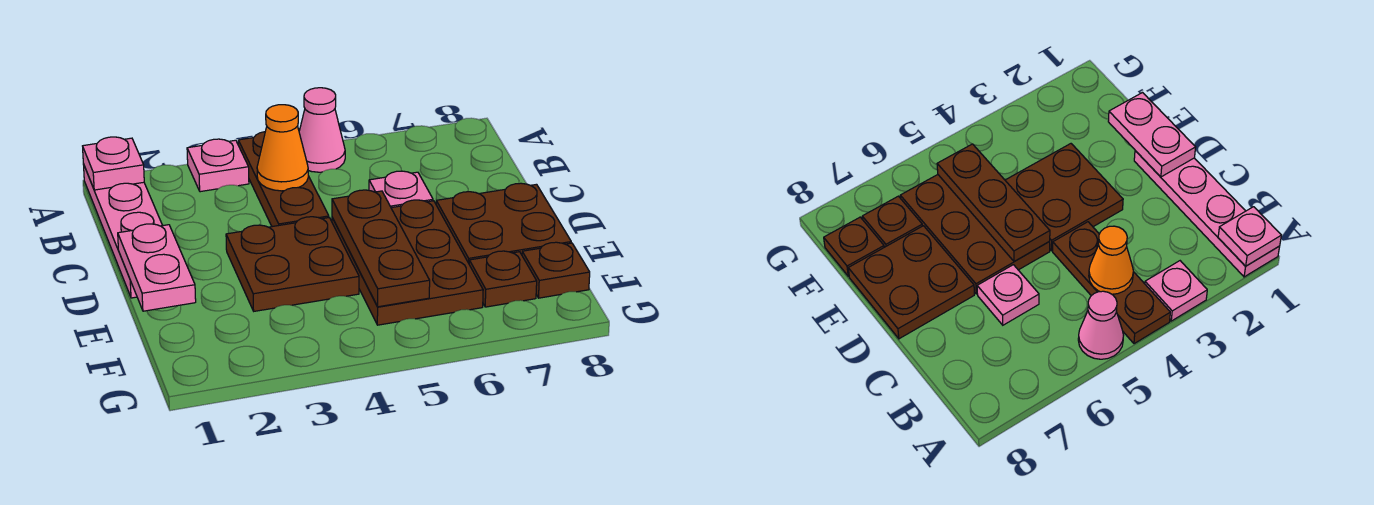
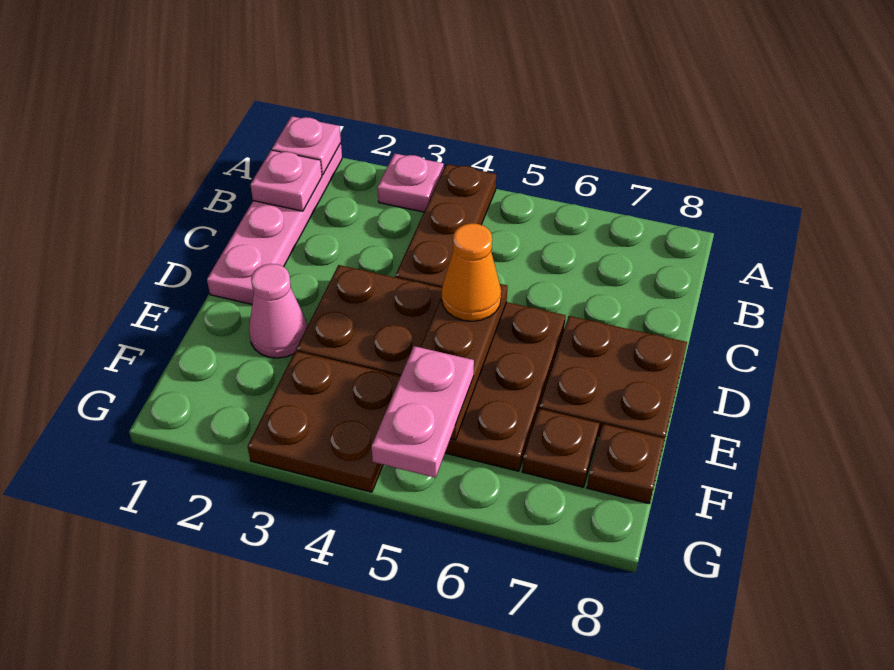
pink 1x1 cone [299,88,345,172] -> pink 1x1 cone moved to [249,264,307,358]
orange 1x1 cone [257,105,308,191] -> orange 1x1 cone moved to [442,223,501,321]
pink 1x1 plate [369,171,433,208] -> pink 1x1 plate moved to [250,150,322,211]
pink 1x2 plate [118,224,196,311] -> pink 1x2 plate moved to [371,346,474,478]
none -> brown 2x2 plate [248,351,401,492]

